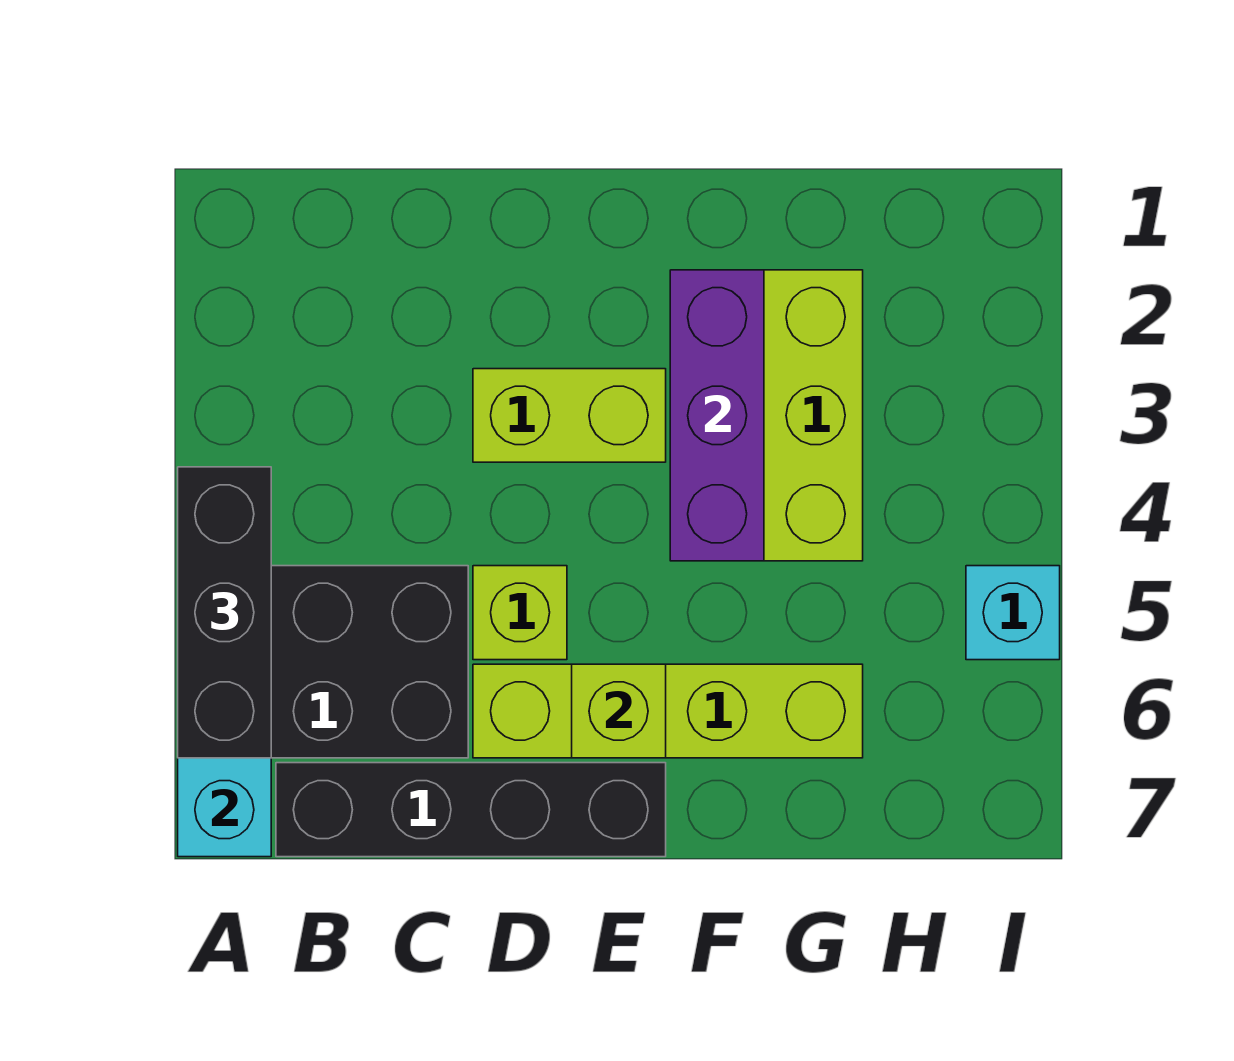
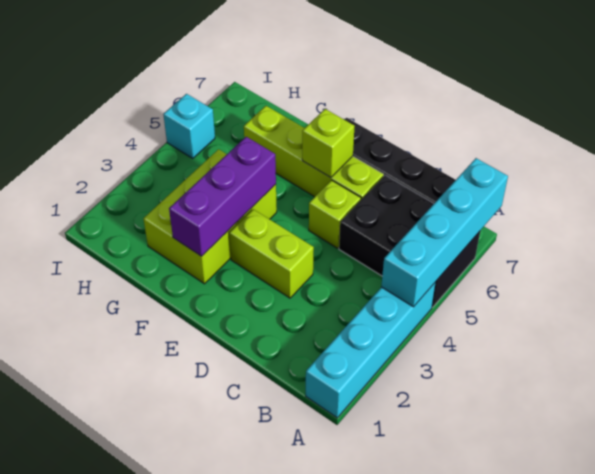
none -> cyan 1x4 brick [306,282,436,418]
black 1x3 brick [178,467,271,758] -> none

